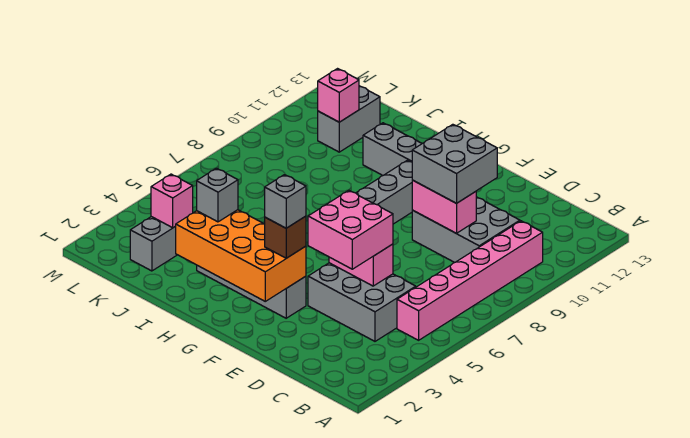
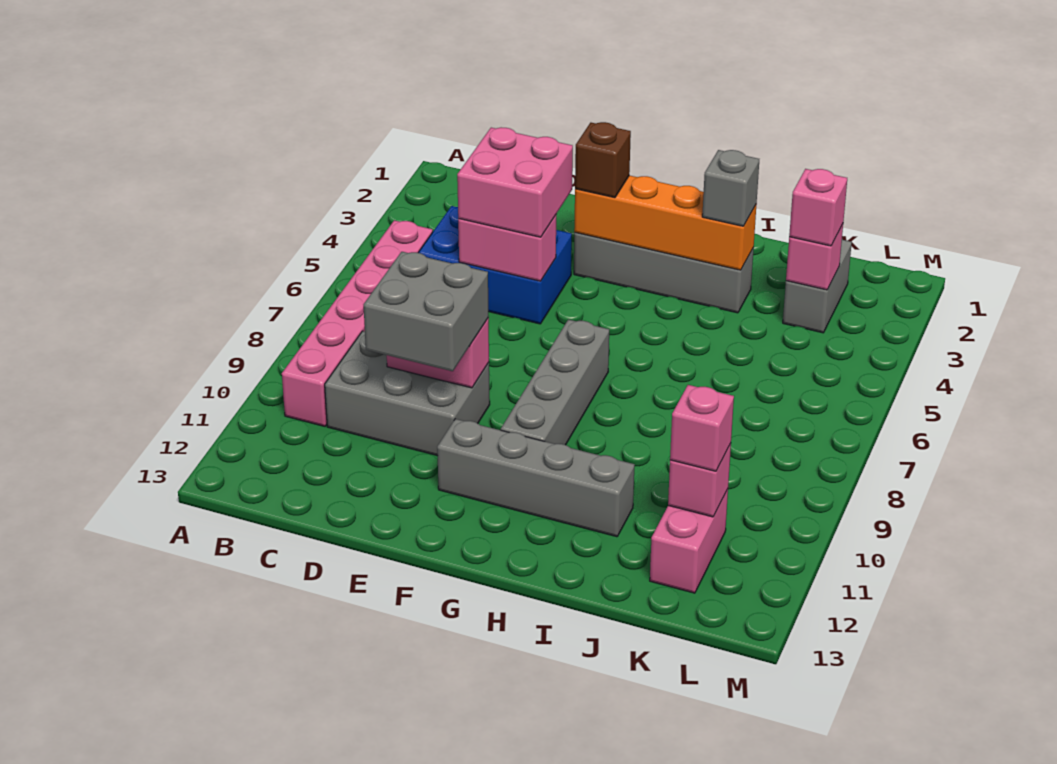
grey 2x3 brick [308,263,416,341] -> blue 2x3 brick [418,206,572,324]
orange 2x4 brick [176,210,306,301] -> orange 1x4 brick [574,175,756,270]
grey 1x1 brick [265,175,306,228] -> none
none -> pink 1x1 brick [789,169,847,246]
grey 1x2 brick [318,86,380,152] -> pink 1x2 brick [650,489,728,593]
none -> pink 1x1 brick [670,385,734,471]

